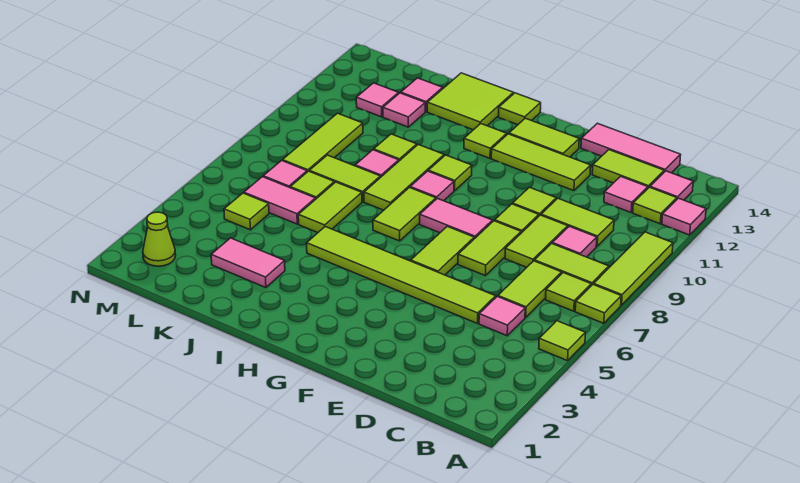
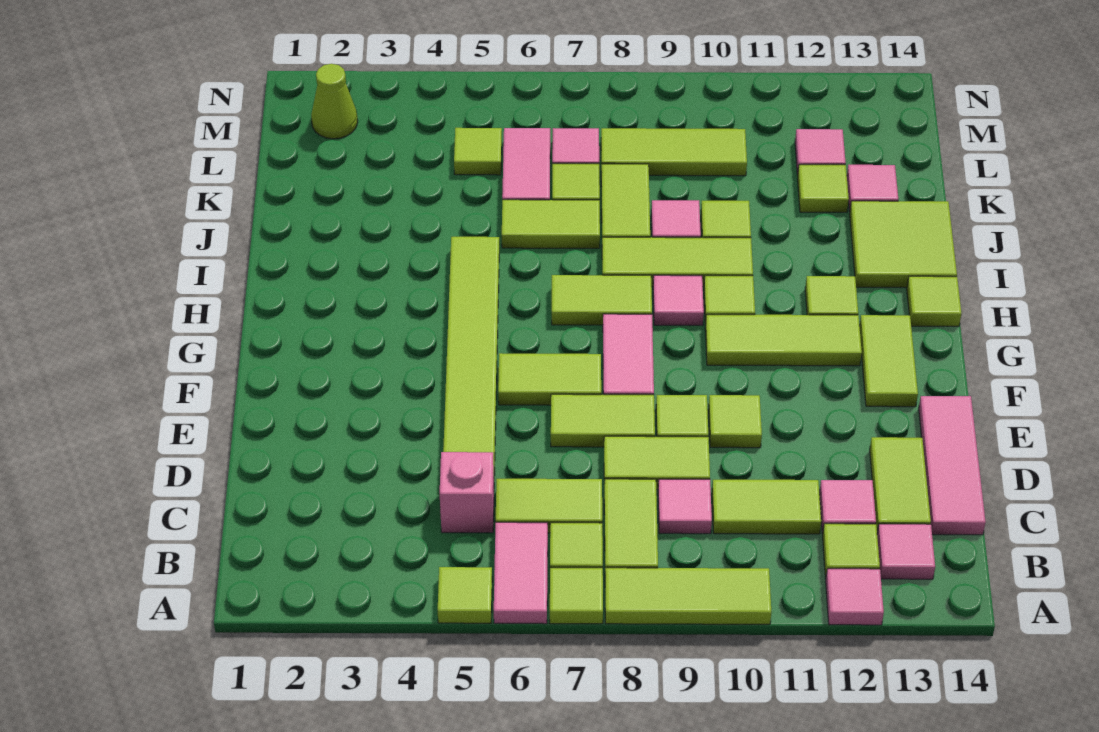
pink 1x1 tile [479,297,525,336] -> pink 1x1 brick [440,452,494,533]
lime 1x2 tile [541,198,614,246] -> lime 1x2 tile turned to [712,480,821,534]
lime 1x3 tile [491,134,591,191] -> lime 1x3 tile turned to [705,315,862,366]
pink 1x2 tile [211,238,285,288] -> pink 1x2 tile moved to [494,522,548,624]
pink 1x1 tile [383,93,425,127] -> lime 1x1 tile [798,165,849,212]

